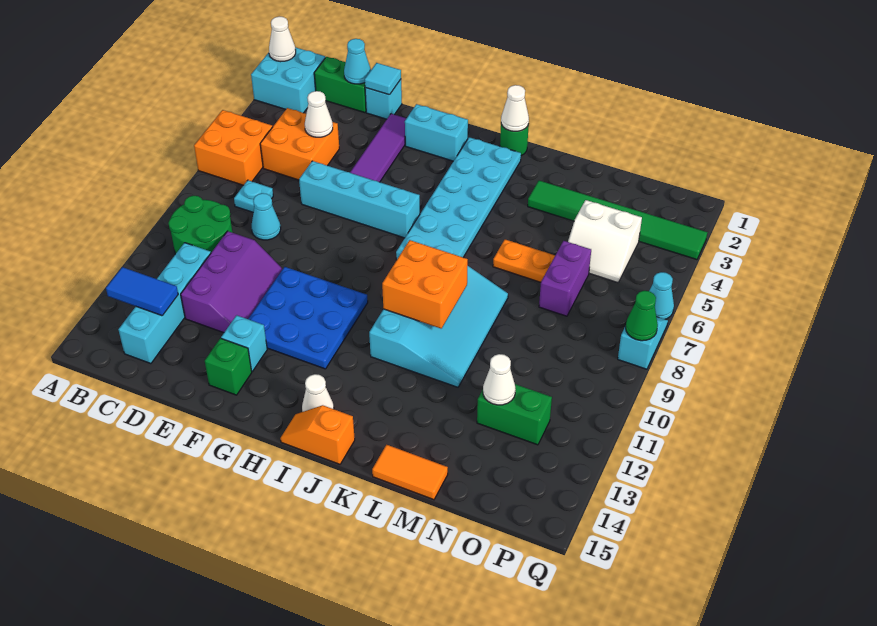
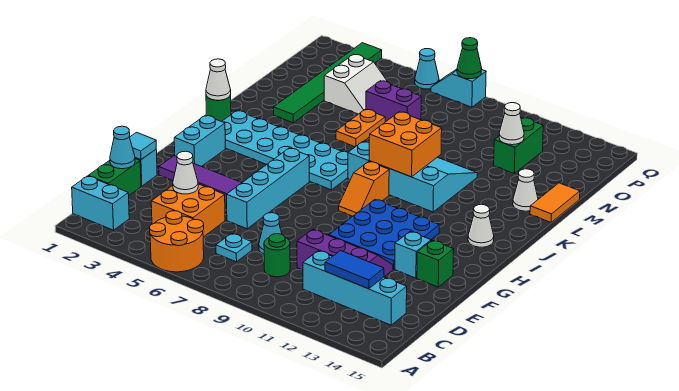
cyan 2x2 brick [251,47,325,113] -> cyan 1x2 brick [72,176,129,230]
white 1x1 cone [269,17,296,62] -> white 1x1 cone moved to [513,169,538,211]
orange 2x2 brick [194,110,272,185] -> orange 2x2 round brick [149,211,204,272]
green 2x2 round brick [168,196,232,254] -> green 1x1 round brick [264,234,290,277]
blue 1x2 tile [106,267,178,316] -> blue 1x2 tile turned to [325,251,384,289]
orange 1x2 slope [280,405,355,464] -> orange 1x2 slope moved to [339,162,389,216]

